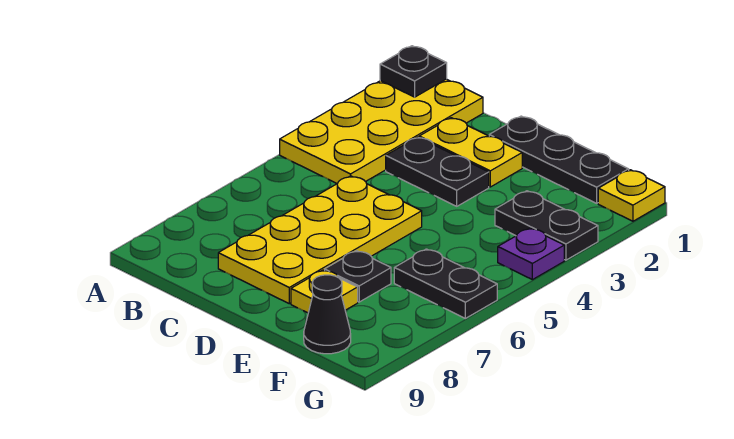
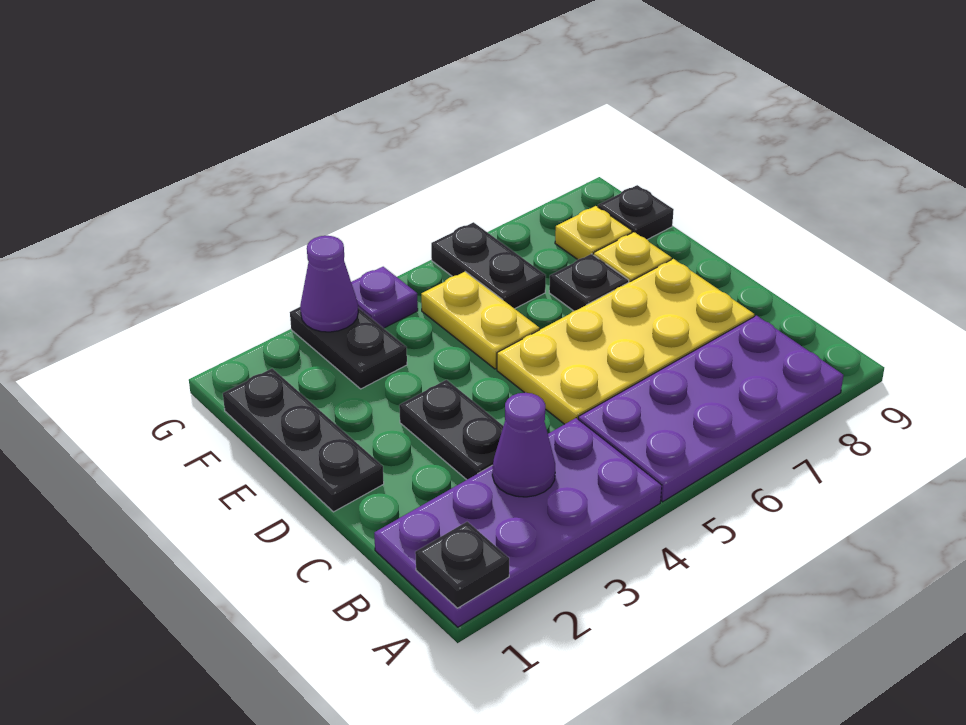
yellow 2x4 plate [280,79,483,184] -> purple 2x4 plate [374,418,662,627]
none -> purple 2x4 plate [578,316,843,502]
none -> purple 1x1 cone [492,393,555,497]
yellow 1x2 plate [419,118,522,187] -> yellow 1x2 plate moved to [421,272,539,369]
black 1x1 cone [304,275,351,354] -> black 1x1 plate [598,185,674,240]
yellow 1x1 plate [598,170,665,221] -> yellow 1x1 plate moved to [555,206,632,260]
none -> purple 1x1 cone [300,236,358,332]

